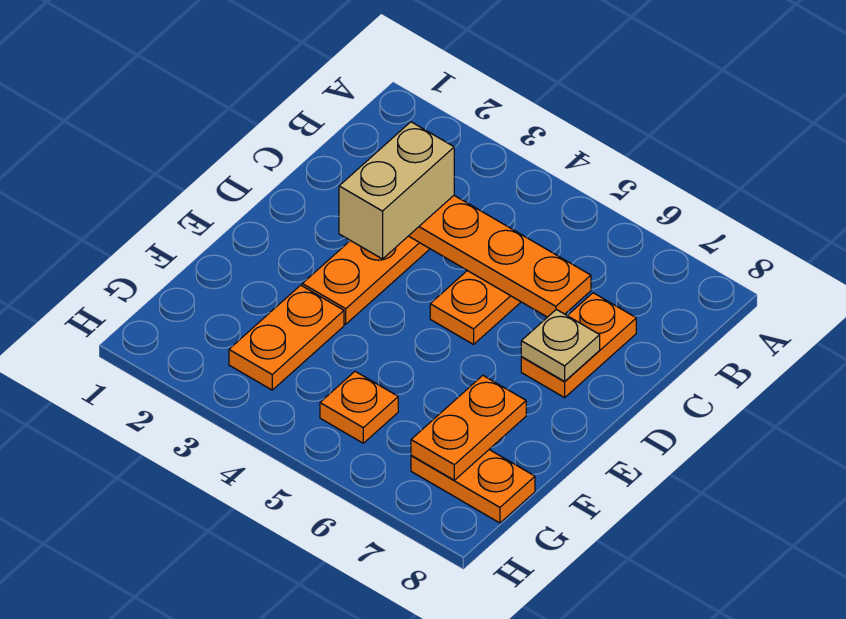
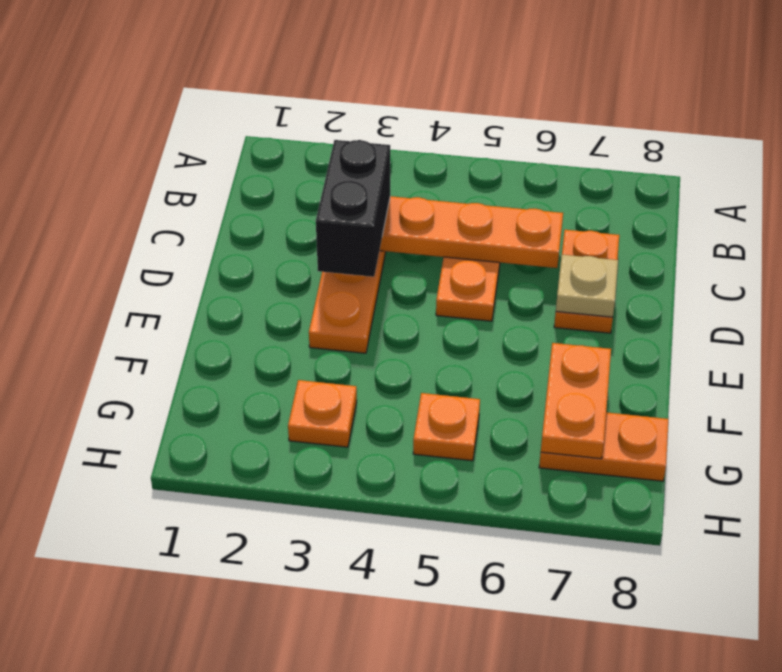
tan 1x2 brick [339,122,454,259] -> black 1x2 brick [316,140,390,277]
orange 1x2 plate [229,285,344,390] -> orange 1x1 plate [288,380,357,447]

